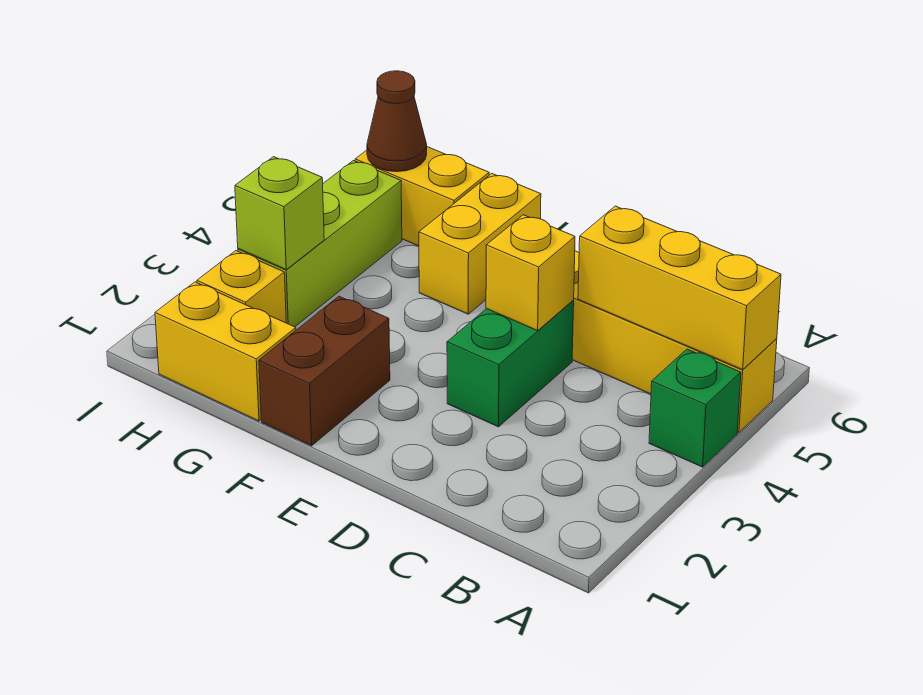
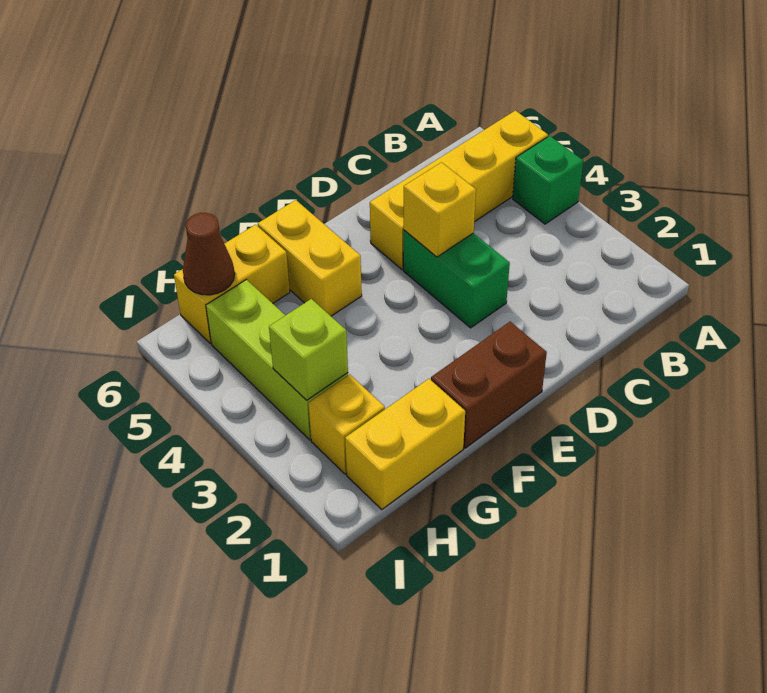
yellow 1x3 brick [578,206,781,370] -> none
brown 1x2 brick [259,296,390,446] -> brown 1x2 brick turned to [431,322,547,448]

